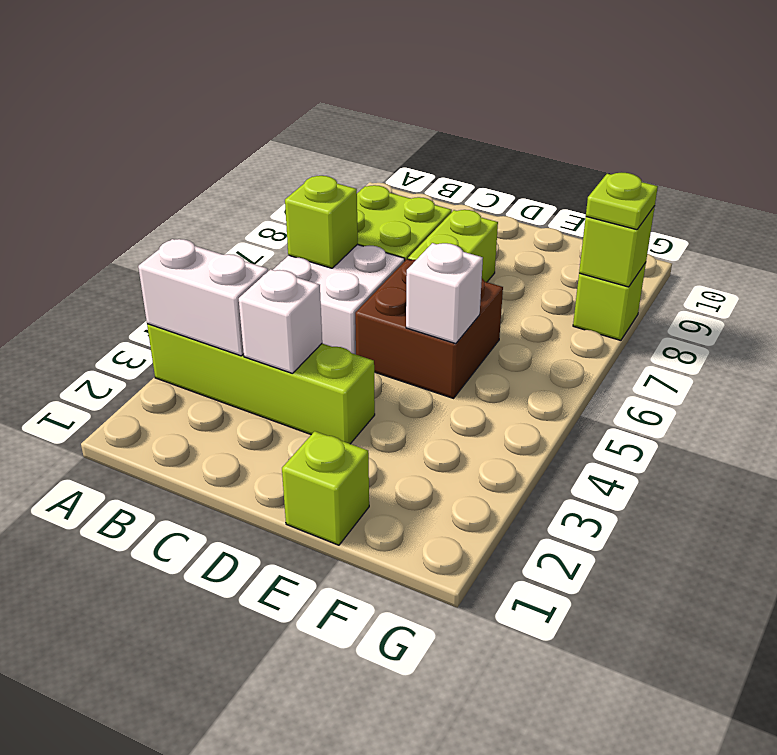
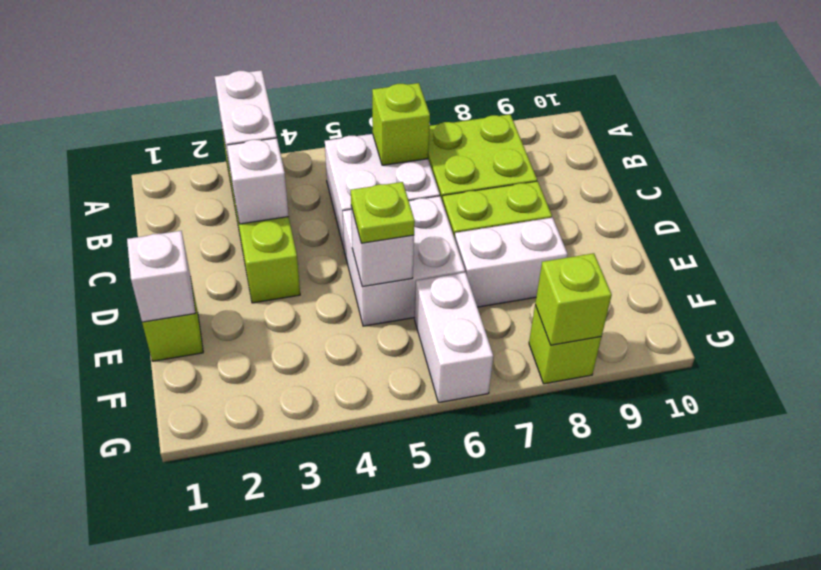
brown 2x2 brick [355,259,503,398] -> white 2x2 brick [343,196,465,326]
none -> white 1x1 brick [127,231,196,322]
none -> white 1x2 brick [455,218,568,307]
none -> white 1x2 brick [415,272,493,403]
lime 1x1 plate [586,173,658,230] -> lime 1x1 plate moved to [351,182,415,243]

